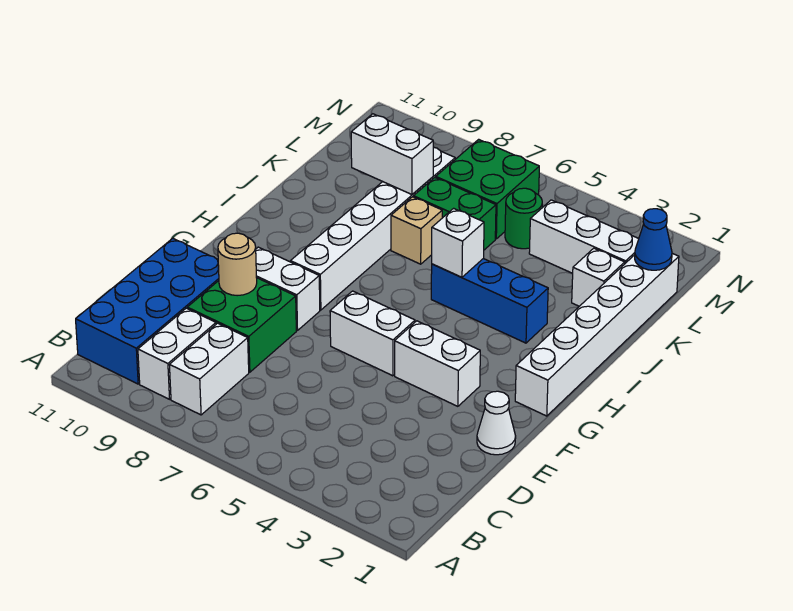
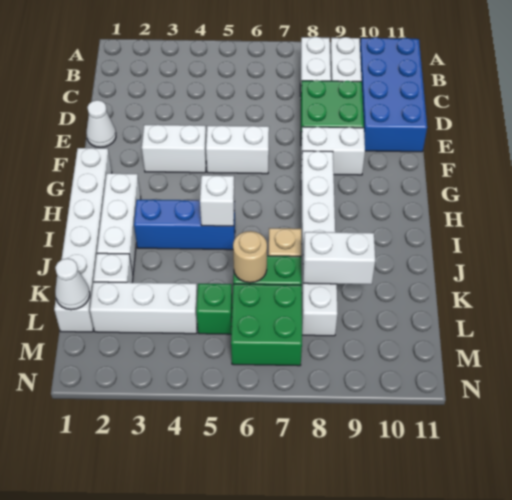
tan 1x1 round brick [218,233,257,296] -> tan 1x1 round brick moved to [233,231,267,283]
none -> white 1x3 brick [97,173,141,273]
blue 1x1 cone [635,209,672,270] -> white 1x1 cone [55,258,90,310]
green 1x1 round brick [505,188,542,249] -> green 1x1 brick [197,284,232,334]

